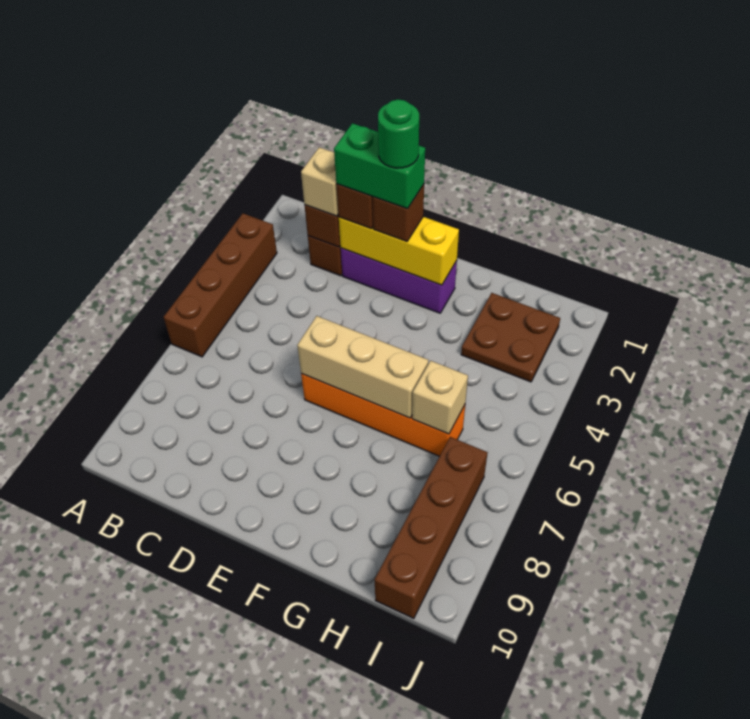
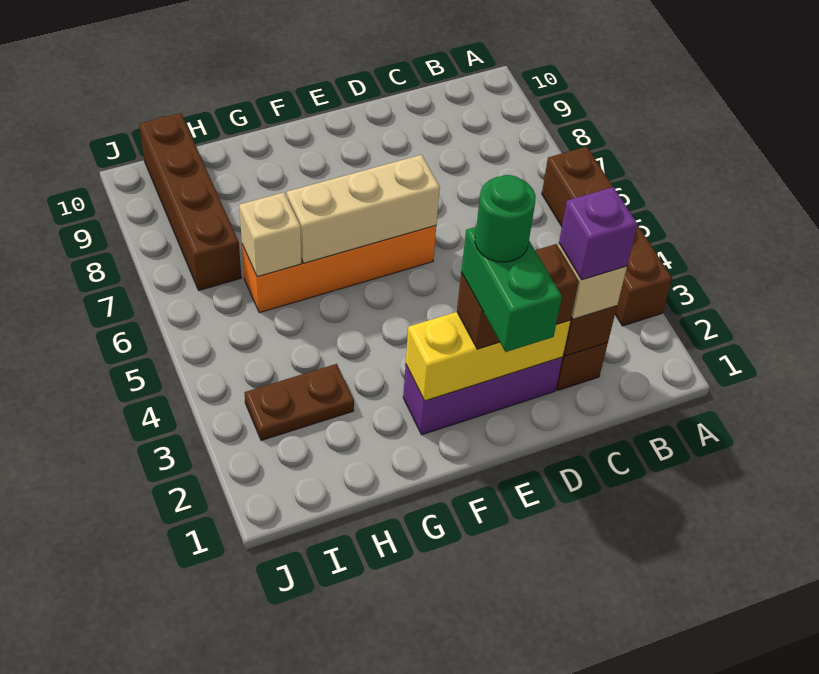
none -> purple 1x1 brick [559,187,638,280]
green 1x2 brick [334,123,425,209] -> green 1x2 brick turned to [461,227,562,352]
brown 2x2 plate [461,293,560,382] -> brown 1x2 plate [244,364,354,441]

